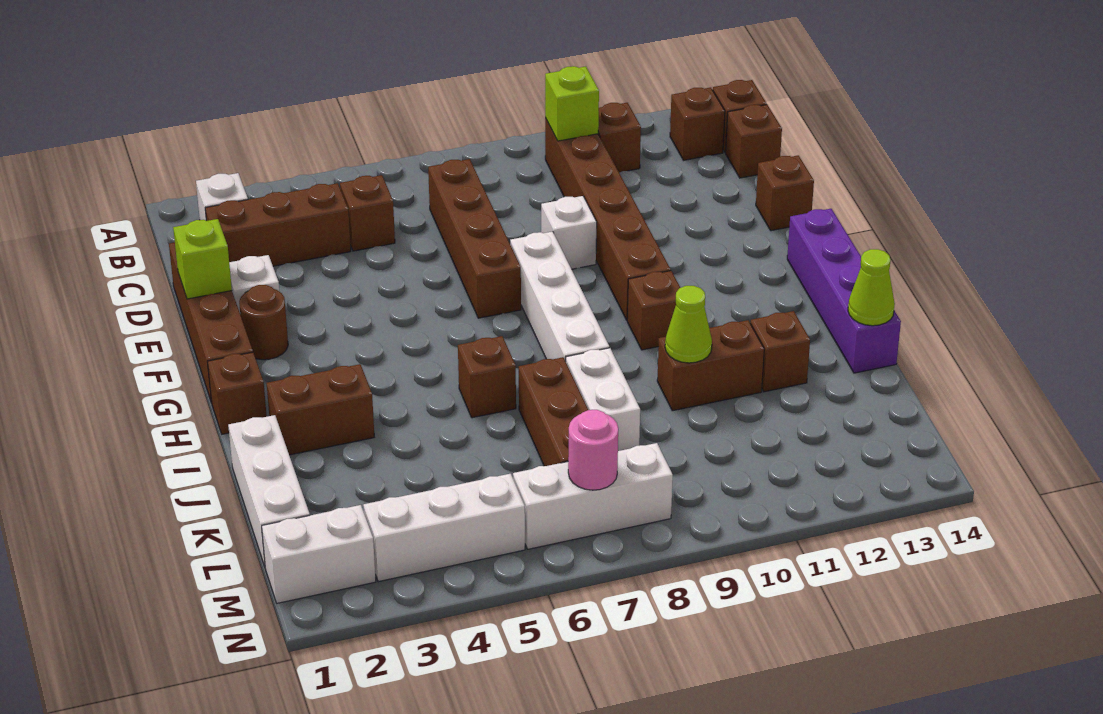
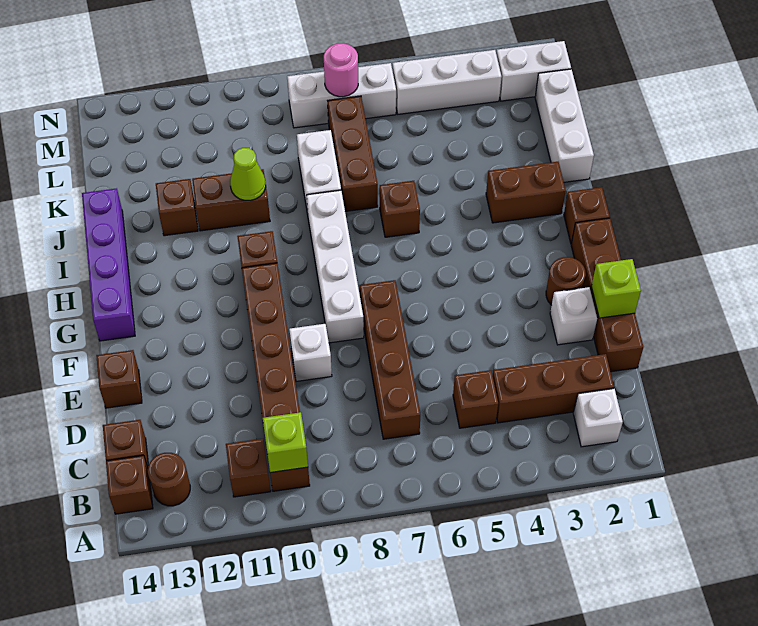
brown 1x1 brick [670,87,725,160] -> brown 1x1 round brick [148,453,190,506]
lime 1x1 cone [848,249,895,326] -> none

